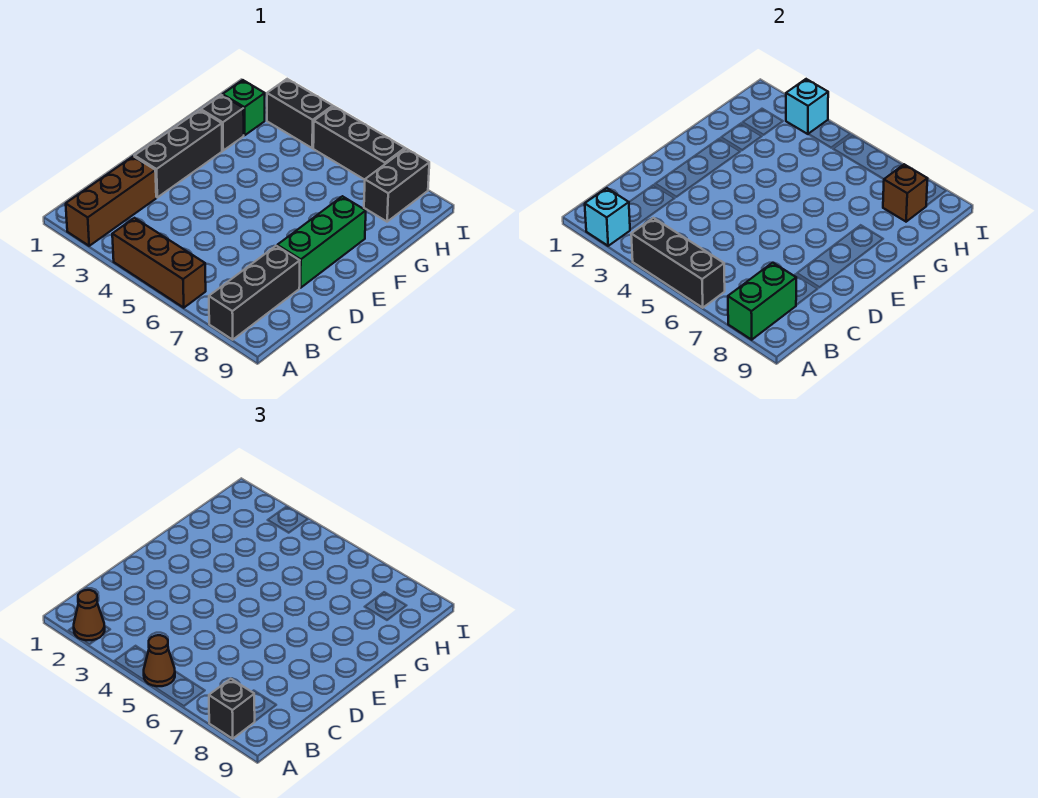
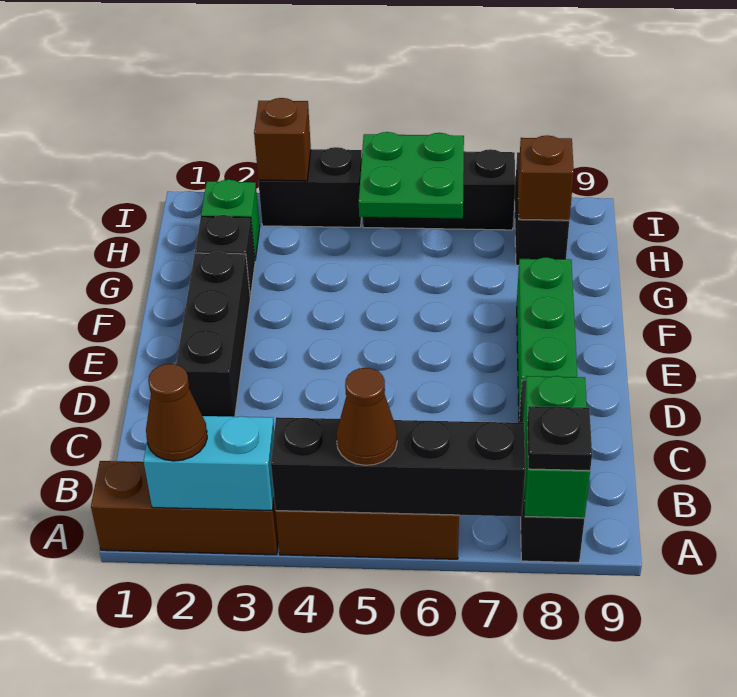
brown 1x3 brick [66,156,156,246] -> brown 1x3 brick turned to [91,461,278,555]
cyan 1x1 brick [585,188,630,246] -> cyan 1x2 brick [144,416,274,510]
black 1x3 brick [631,218,725,308] -> black 1x4 brick [271,417,525,516]
black 1x1 brick [209,679,255,739] -> black 1x1 plate [527,406,592,471]
none -> green 2x2 plate [359,132,464,219]
cyan 1x1 brick [786,79,828,134] -> brown 1x1 brick [254,98,311,181]

